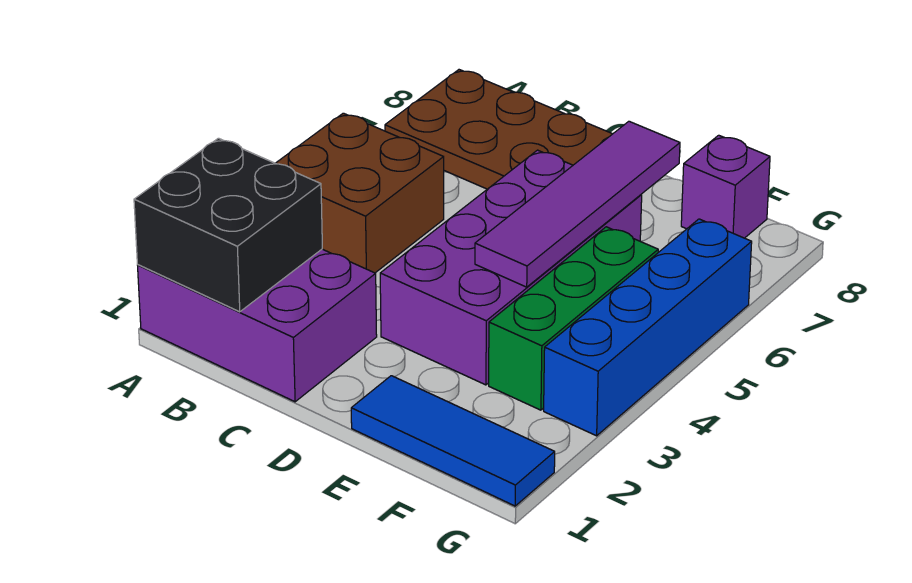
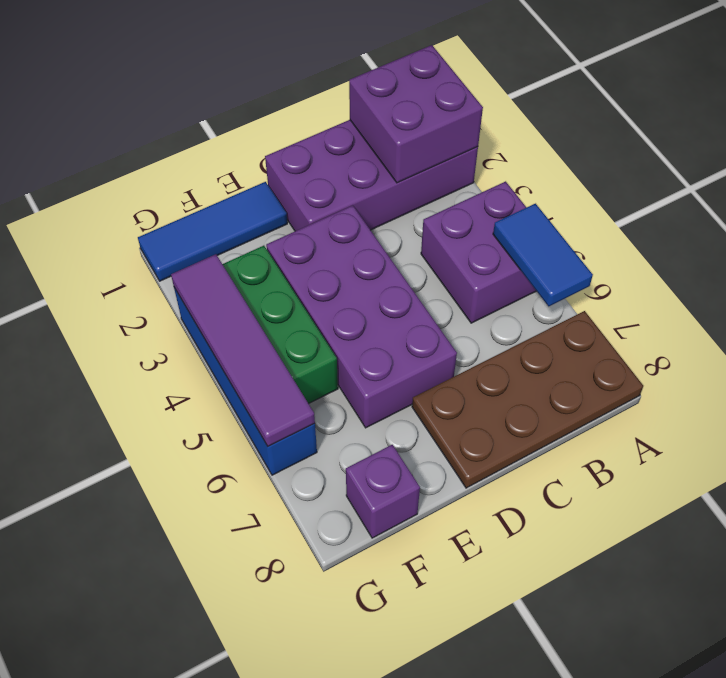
purple 2x3 brick [138,249,377,402] -> purple 2x4 brick [265,120,478,231]
black 2x2 brick [134,138,322,312] -> purple 2x2 brick [349,45,483,183]
brown 2x2 brick [275,113,444,273] -> purple 2x2 brick [421,181,536,323]
none -> blue 1x2 tile [493,204,593,306]
purple 1x4 tile [475,121,680,287] -> purple 1x4 tile moved to [171,254,315,446]

